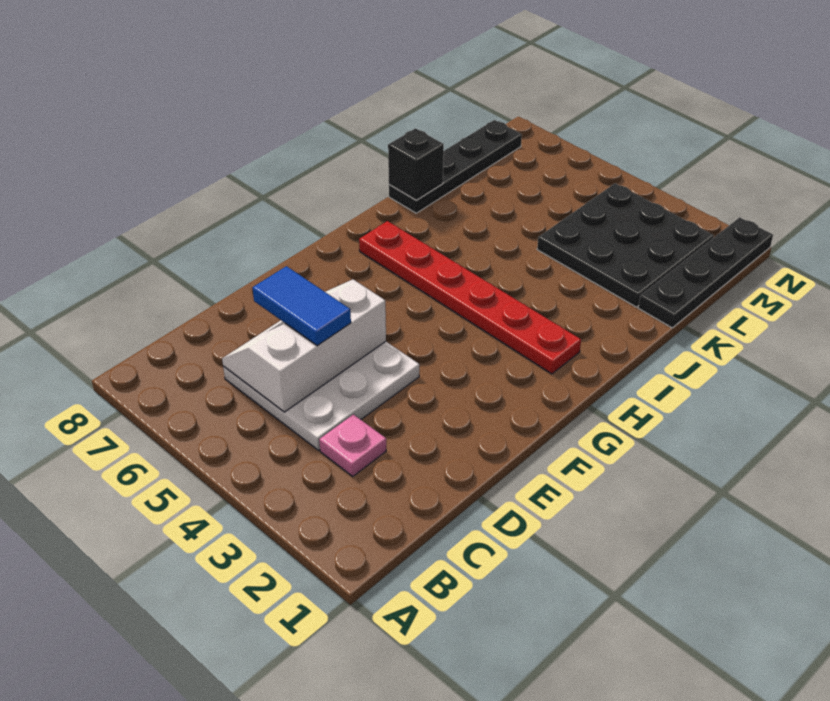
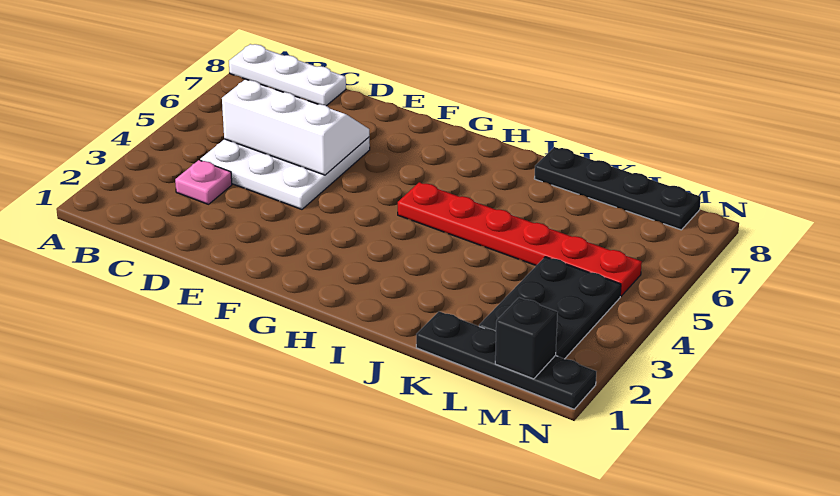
none -> white 1x3 plate [229,44,346,106]
blue 1x2 tile [252,266,351,346] -> none
red 1x6 plate [359,221,581,374] -> red 1x6 plate turned to [398,182,642,296]
black 1x1 brick [388,129,444,200] -> black 1x1 brick moved to [495,298,558,379]
black 3x3 plate [537,183,714,307] -> black 2x3 plate [479,257,621,359]

